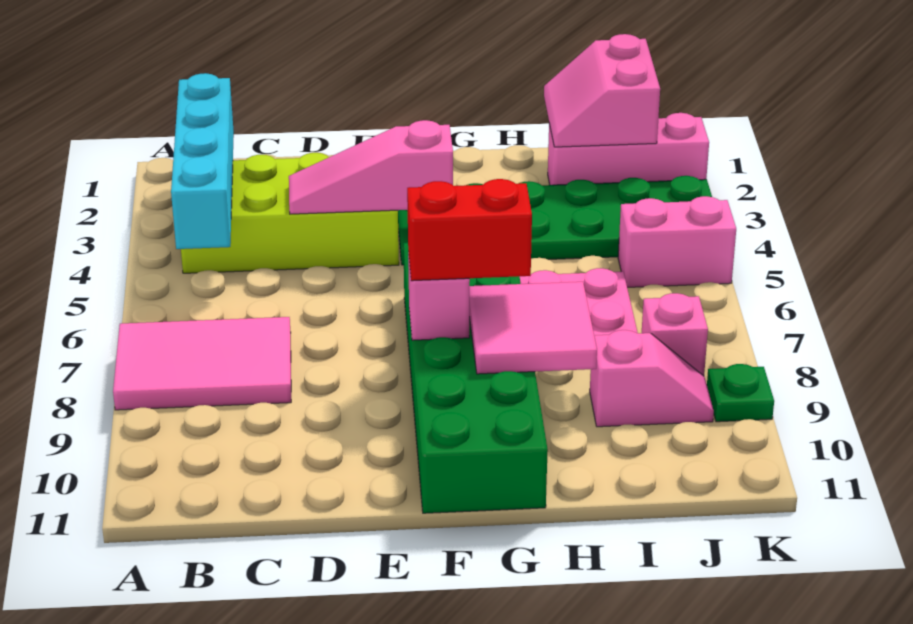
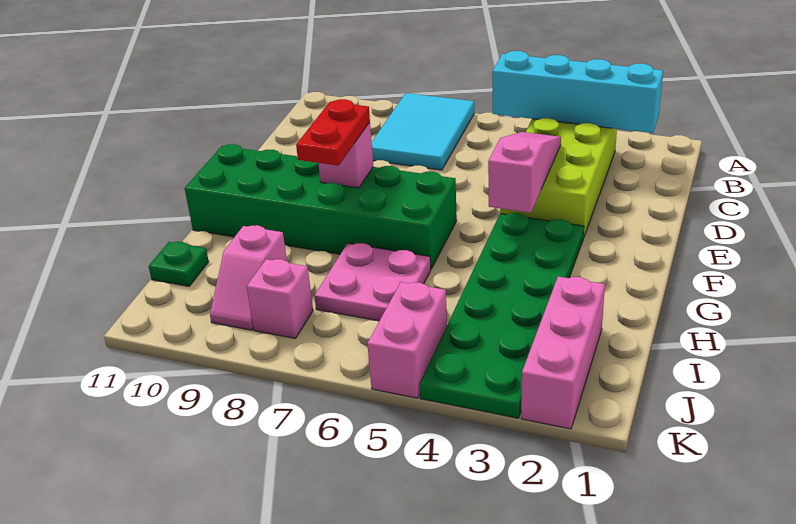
pink 2x3 tile [113,317,291,410] -> cyan 2x3 tile [372,93,474,170]
red 1x2 brick [407,179,532,281] -> red 1x2 plate [296,99,370,166]
pink 2x2 tile [469,282,597,374] -> none
pink 2x2 slope [544,34,660,147] -> none
green 1x1 plate [707,364,774,422] -> green 1x1 plate moved to [149,242,209,286]

